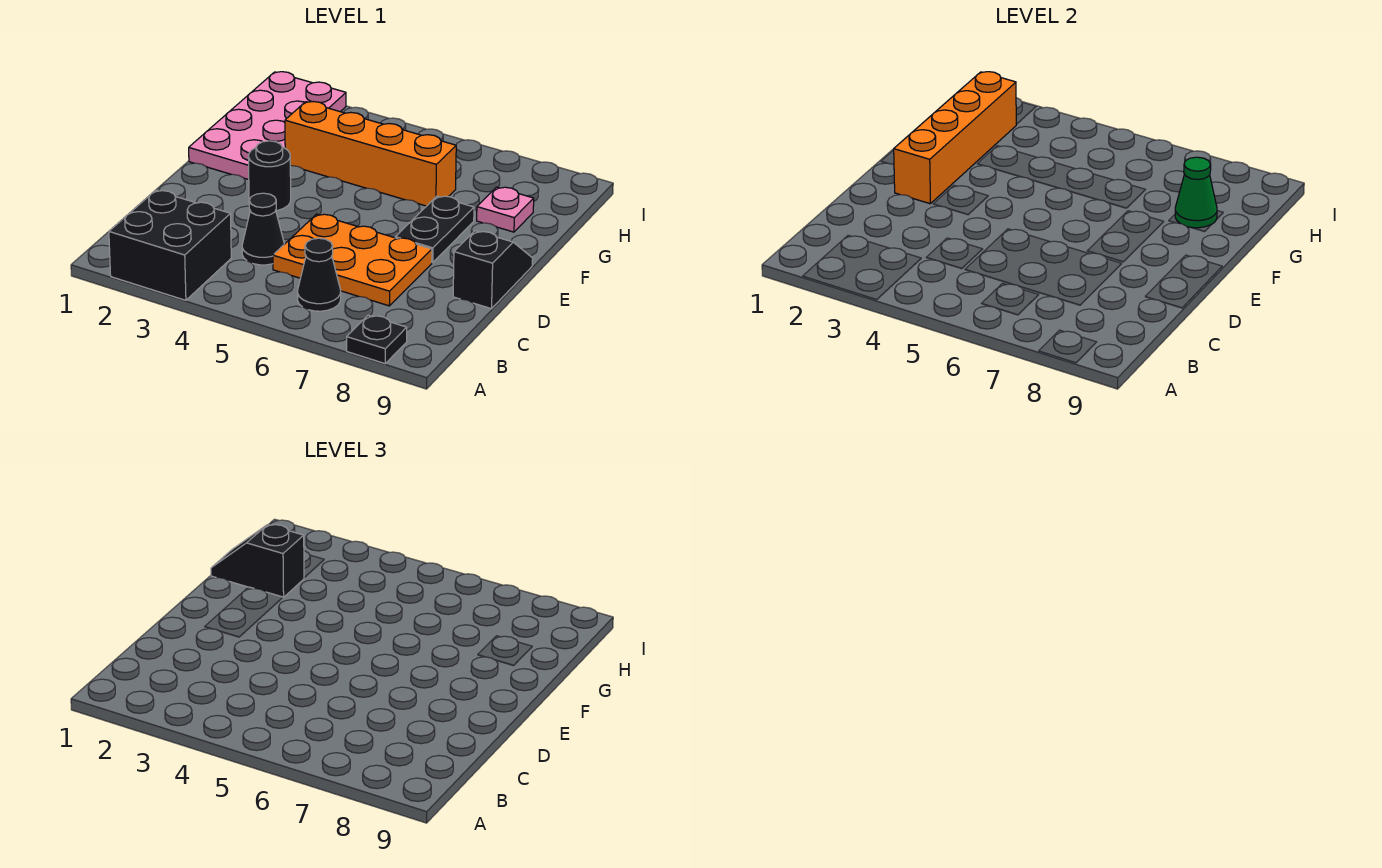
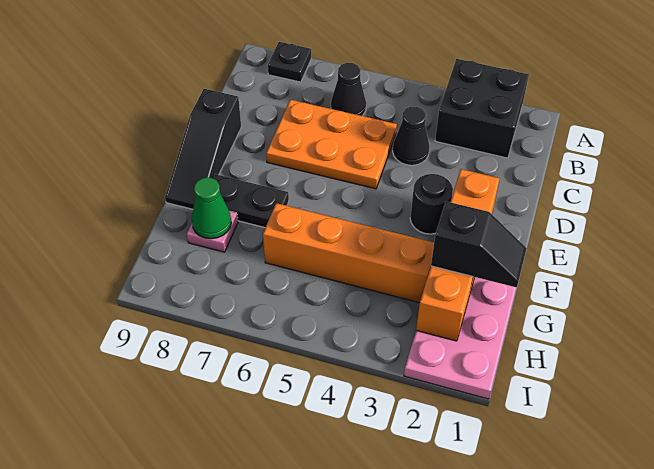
black 1x2 slope [453,231,533,309] -> black 1x3 slope [165,89,241,209]
black 1x2 plate [395,196,474,262] -> black 1x2 plate turned to [213,174,289,228]

